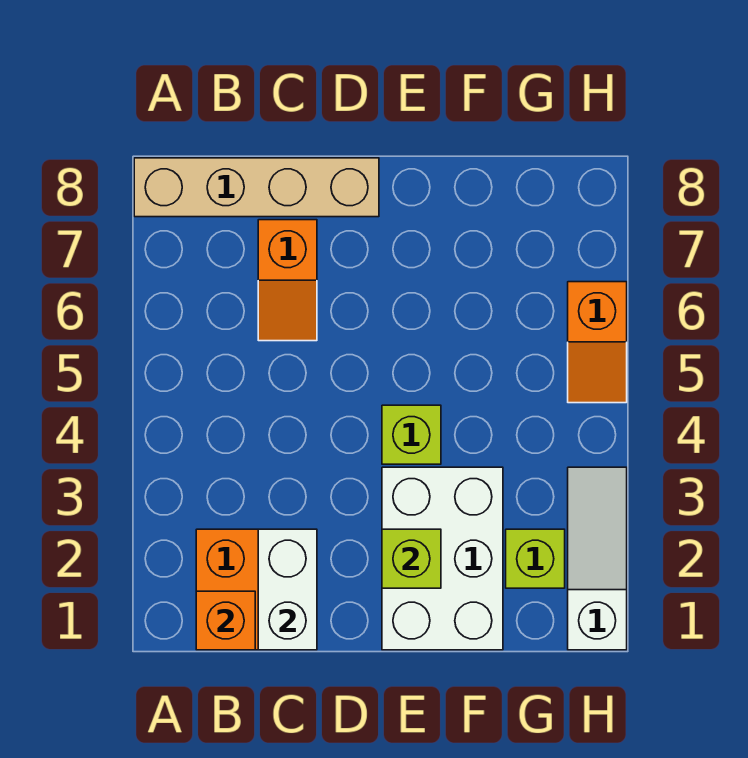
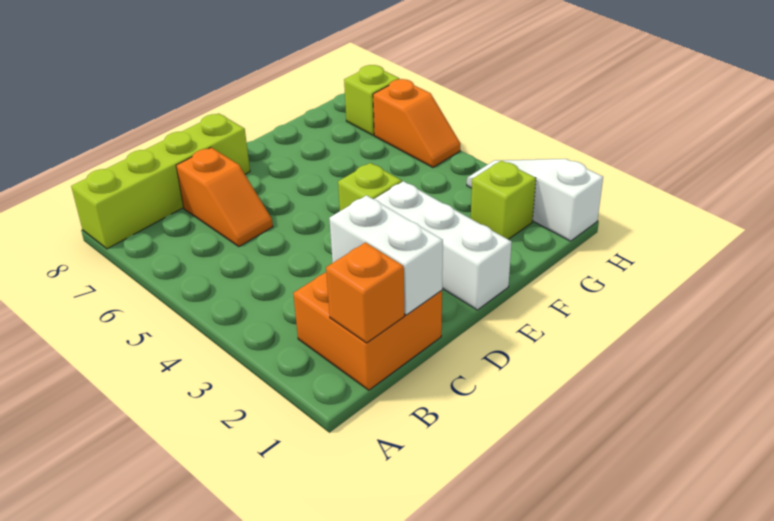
tan 1x4 brick [134,158,379,217] -> lime 1x4 brick [71,113,250,249]
white 2x3 brick [382,467,503,650] -> white 1x3 brick [375,181,512,310]
lime 1x1 brick [382,529,441,588] -> lime 1x1 brick moved to [344,65,399,135]

